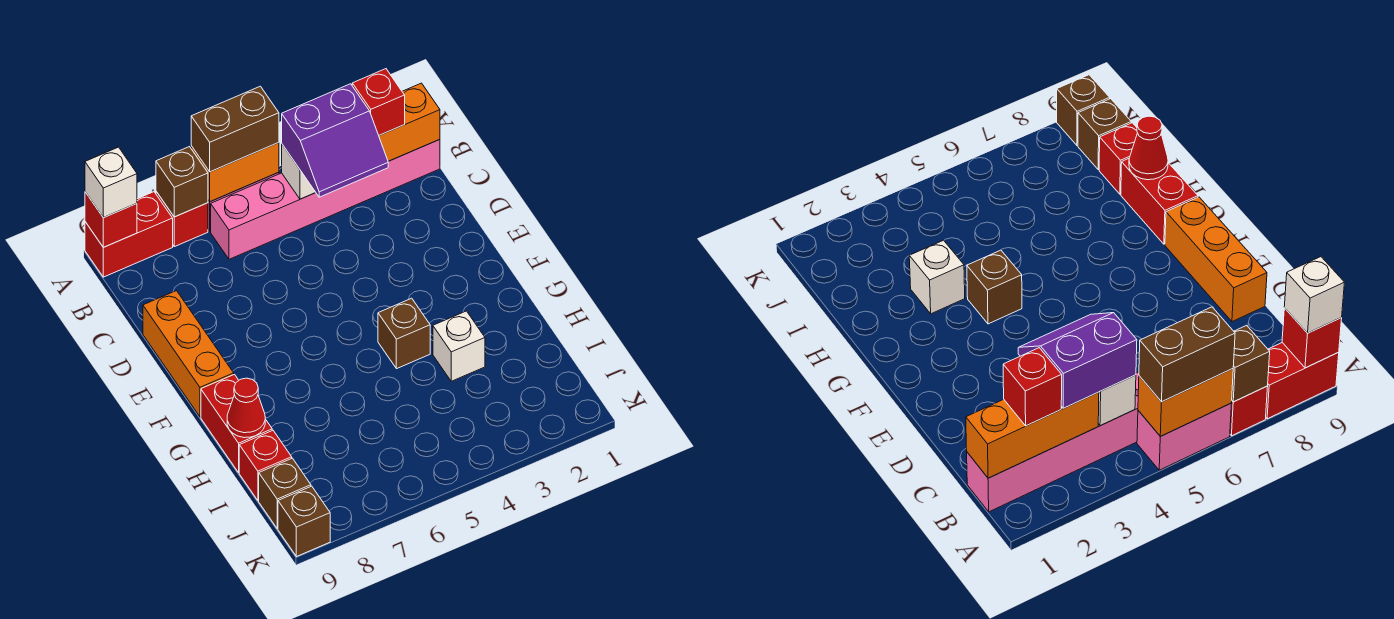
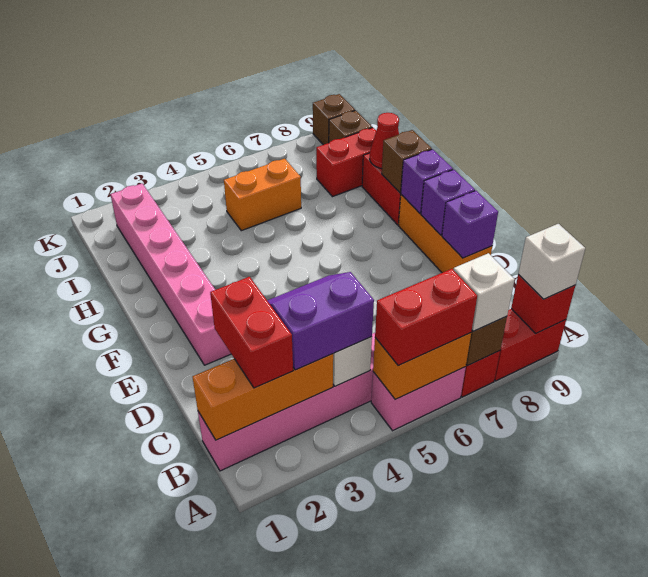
brown 1x2 brick [191,86,279,172] -> red 1x2 brick [375,269,477,366]
red 1x1 brick [352,69,405,135] -> red 1x2 brick [210,277,293,388]
none -> purple 1x1 brick [442,191,498,258]
none -> pink 1x6 brick [111,184,231,365]
none -> purple 1x1 brick [421,169,475,235]
none -> purple 1x1 brick [401,149,453,213]
brown 1x1 brick [378,298,430,369] -> brown 1x1 brick moved to [382,130,432,193]
white 1x1 brick [433,311,485,381] -> white 1x1 brick moved to [454,253,515,331]
none -> orange 1x2 brick [224,159,301,231]
red 1x1 brick [239,430,292,501] -> red 1x2 brick [316,128,376,197]

